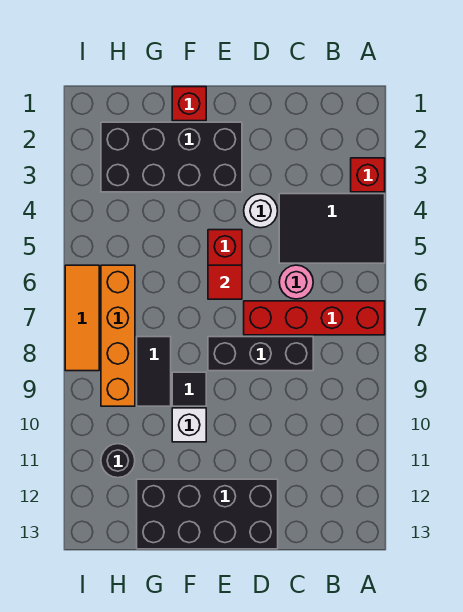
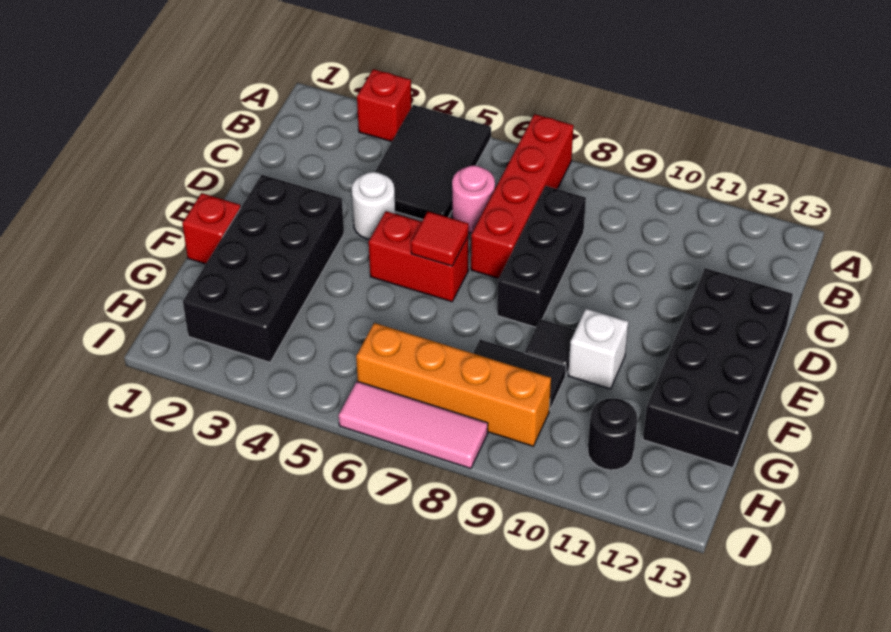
orange 1x3 tile [65,265,99,371] -> pink 1x3 tile [339,381,488,469]

